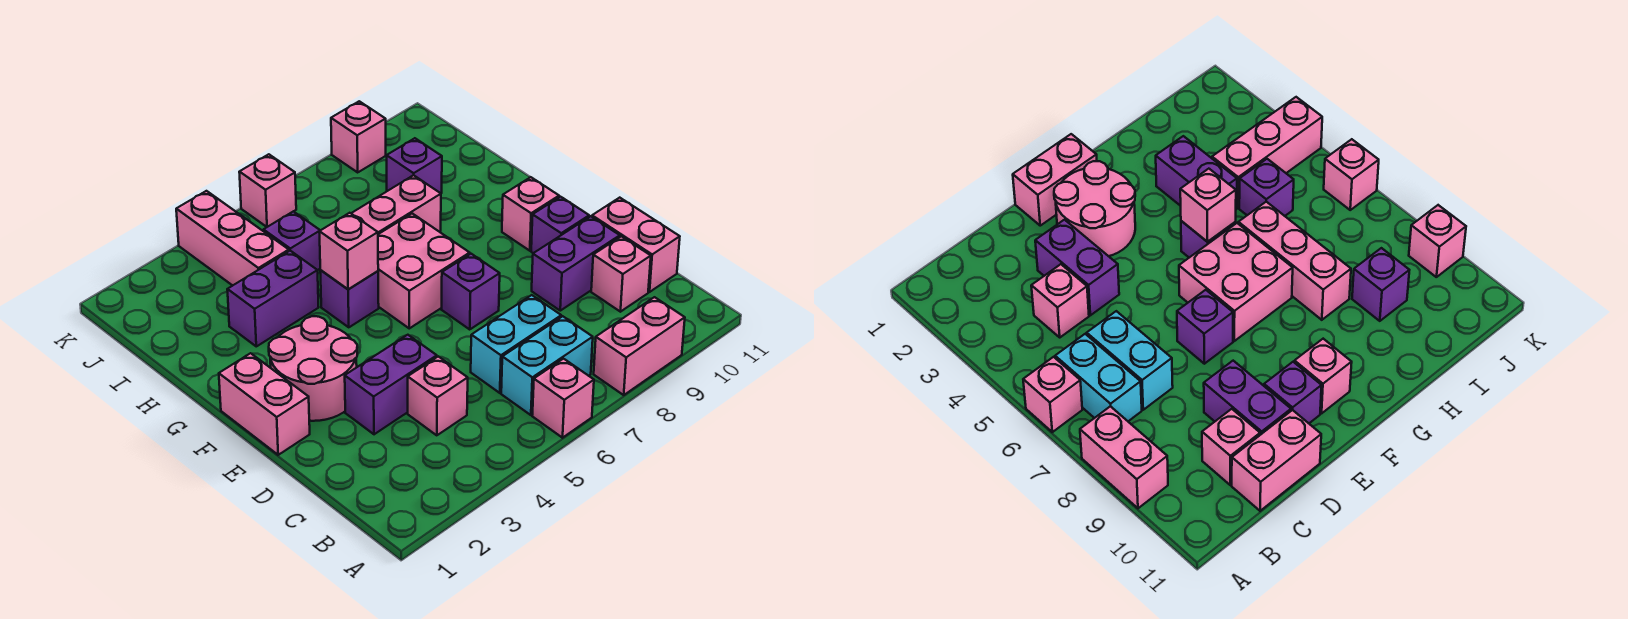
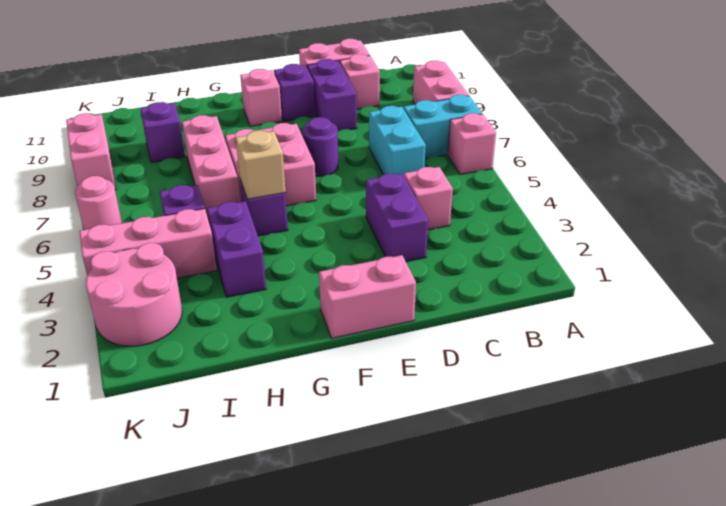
cyan 1x2 brick [501,316,593,415] -> cyan 1x2 brick turned to [404,95,482,158]
pink 2x2 round brick [269,316,357,421] -> pink 2x2 round brick moved to [86,243,182,346]
purple 1x1 brick [441,254,500,329] -> purple 1x1 round brick [302,117,338,176]
pink 1x1 brick [319,213,378,289] -> tan 1x1 brick [236,131,286,199]
pink 1x1 brick [239,154,296,227] -> pink 1x1 round brick [75,176,122,230]
pink 1x1 brick [331,101,386,172] -> pink 1x2 brick [66,113,116,190]

